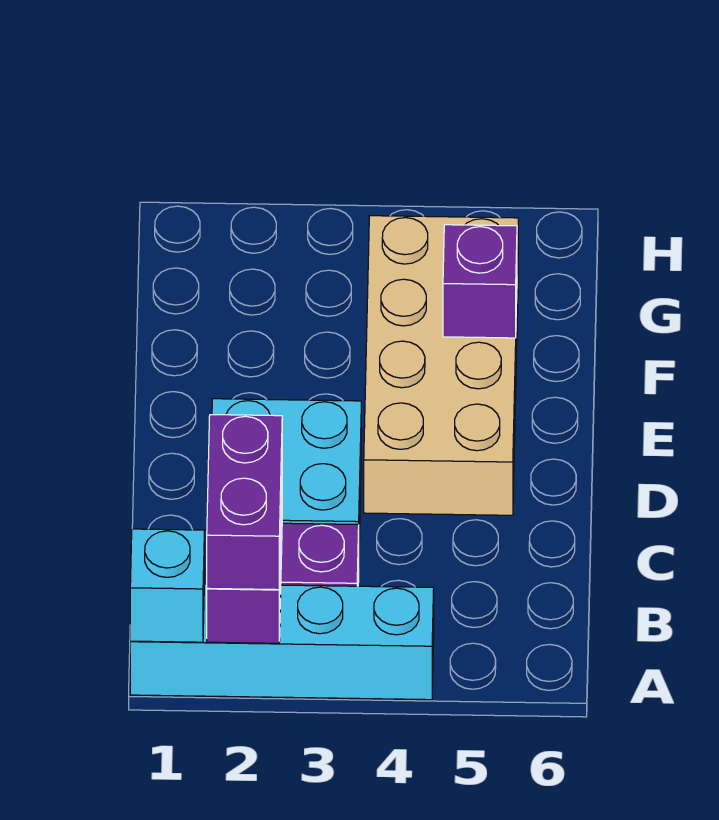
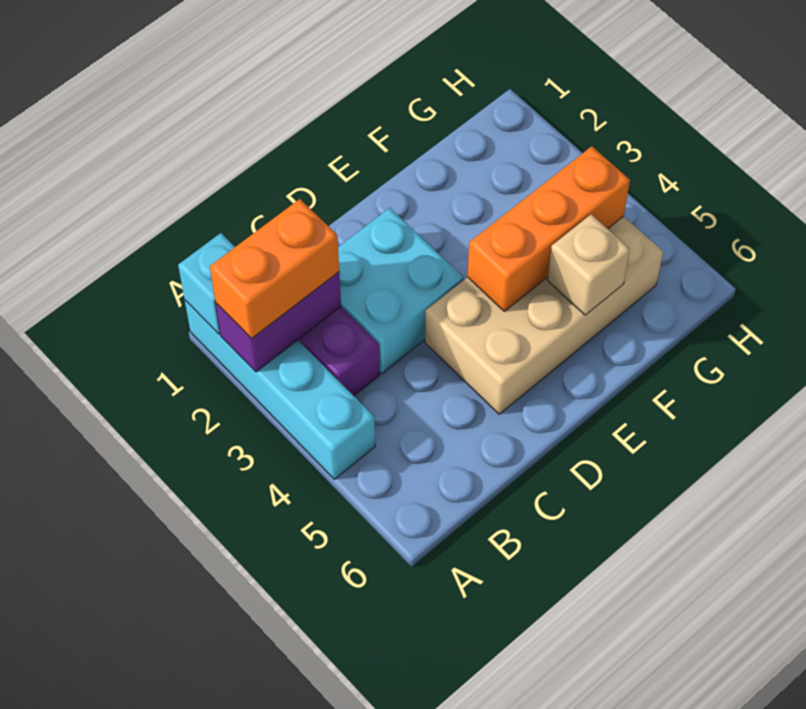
purple 1x2 brick [207,415,282,590] -> orange 1x2 brick [210,199,339,339]
none -> orange 1x3 brick [467,146,630,311]
purple 1x1 brick [443,225,517,338] -> tan 1x1 brick [547,214,630,315]

